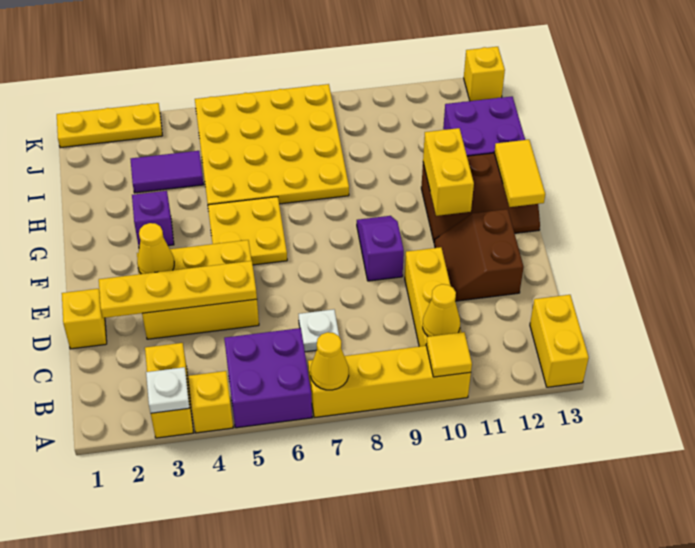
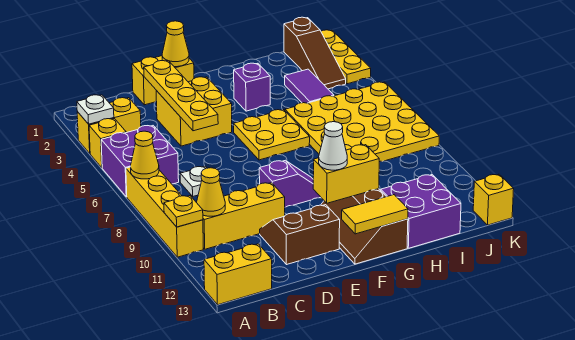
yellow 1x1 tile [426,332,472,377] -> yellow 1x1 plate [164,196,203,227]
yellow 1x1 brick [62,289,107,349] -> yellow 1x2 brick [132,56,194,105]
yellow 2x3 brick [137,240,259,339] -> yellow 2x2 brick [156,77,232,146]
yellow 1x1 cone [137,223,174,274] -> yellow 1x1 cone moved to [162,21,189,67]
none -> white 1x1 cone [319,122,347,170]
none -> brown 1x3 slope [284,17,346,89]

